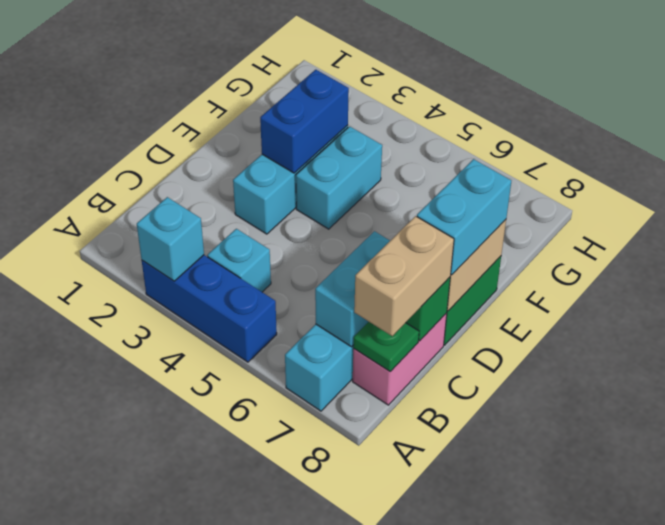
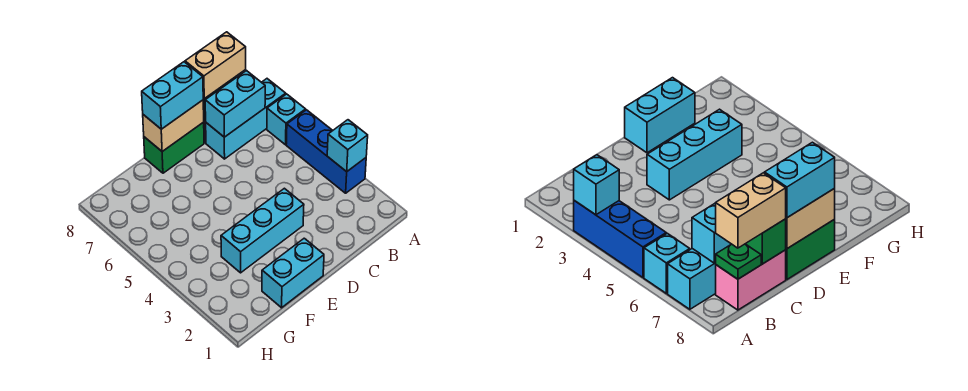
cyan 1x1 brick [207,229,271,292] -> cyan 1x1 brick moved to [267,94,306,145]
blue 1x2 brick [260,70,349,173] -> none
cyan 1x2 brick [296,126,382,229] -> cyan 1x2 brick moved to [262,238,324,308]

